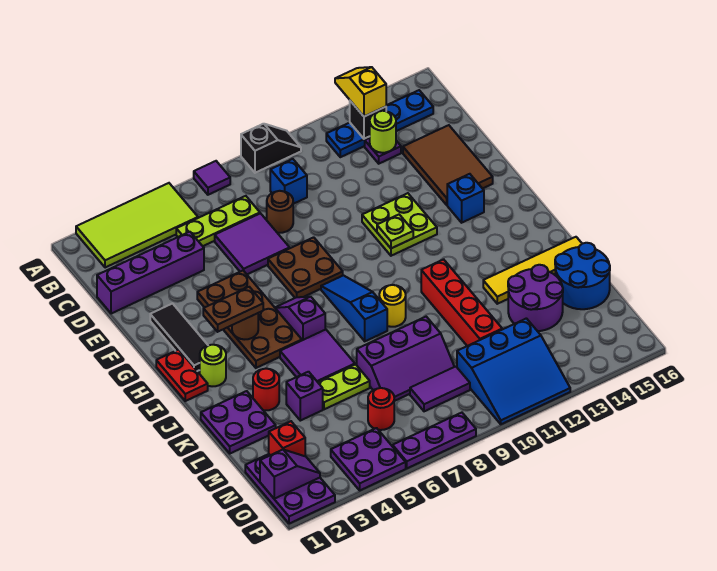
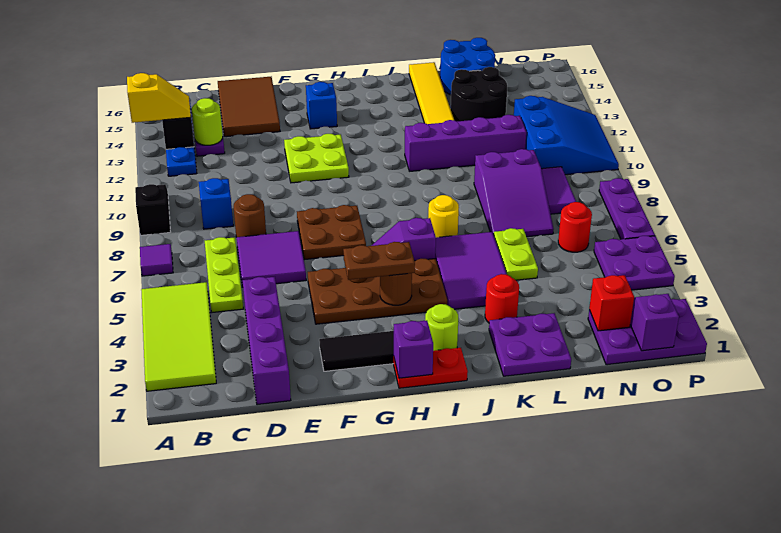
yellow 1x2 slope [335,67,386,116] -> yellow 1x2 slope turned to [127,73,191,123]
brown 2x3 tile [403,125,493,205] -> brown 2x3 tile turned to [218,77,280,137]
lime 1x1 plate [377,215,413,248] -> none
brown 1x2 plate [203,287,263,332] -> brown 1x2 plate turned to [343,242,415,280]
blue 1x3 slope [321,275,387,341] -> none
purple 2x2 tile [280,329,355,382] -> purple 2x3 tile [435,232,507,309]
yellow 1x1 round brick [379,285,406,327] -> yellow 1x1 round brick moved to [428,195,459,237]
red 1x4 brick [421,259,502,346] -> purple 1x4 brick [405,115,526,171]
purple 1x1 brick [286,372,323,421] -> purple 1x1 brick moved to [394,320,433,378]
purple 2x3 slope [357,317,454,401] -> purple 2x3 slope turned to [474,149,554,237]
purple 2x2 round brick [508,265,563,331] -> black 2x2 round brick [451,67,507,121]

